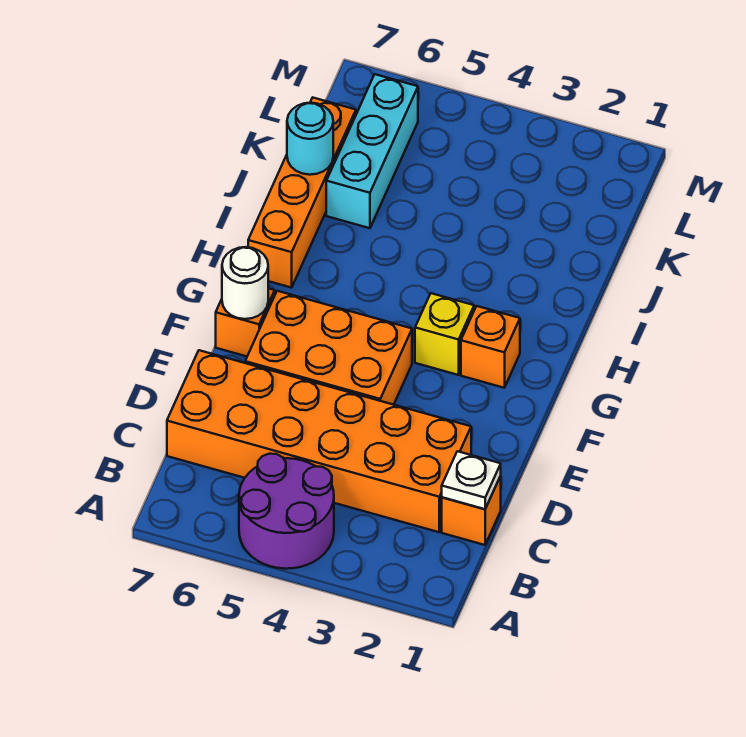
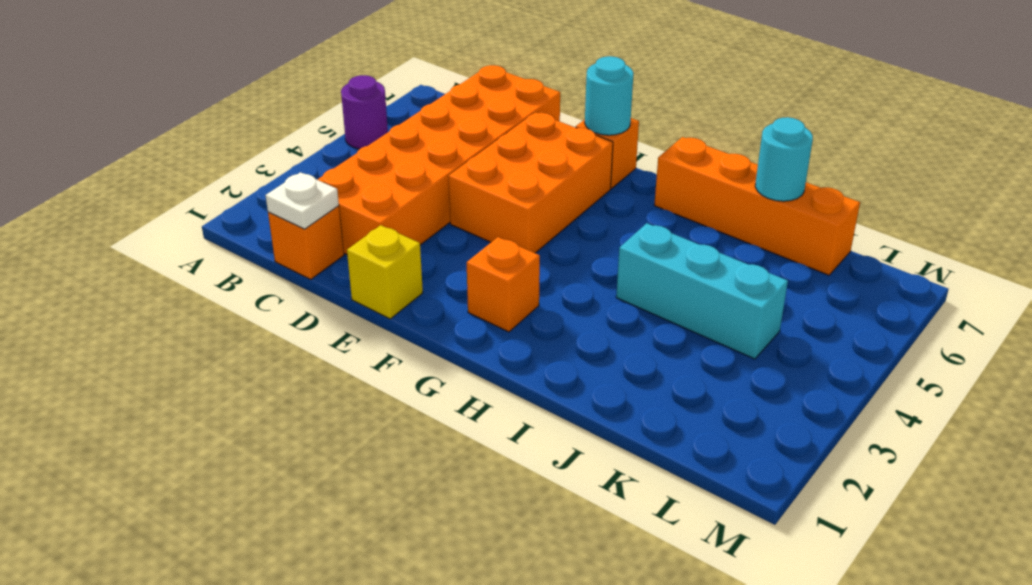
purple 2x2 round brick [239,454,334,569] -> purple 1x1 round brick [341,75,388,149]
white 1x1 round brick [222,247,268,319] -> cyan 1x1 round brick [585,56,633,135]
yellow 1x1 brick [415,293,474,375] -> yellow 1x1 brick moved to [347,225,423,319]
cyan 1x3 brick [326,74,418,228] -> cyan 1x3 brick moved to [616,223,788,359]

